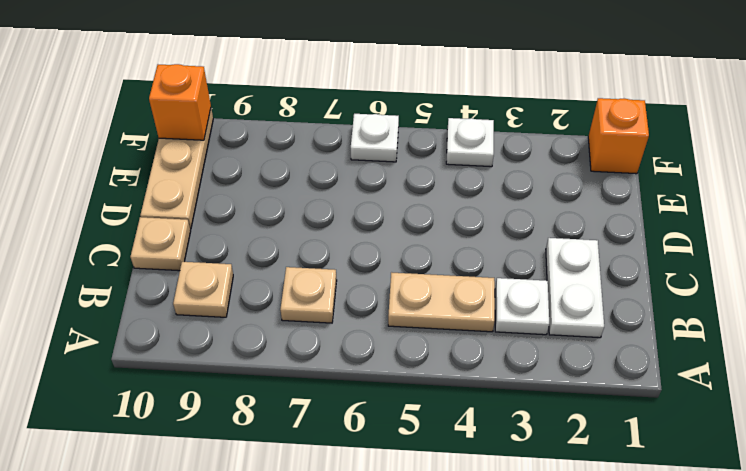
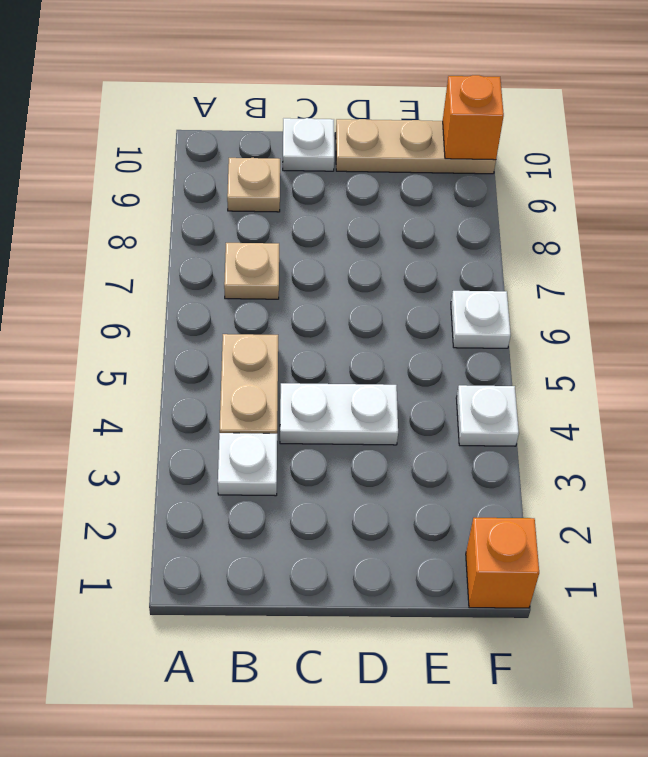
white 1x2 plate [546,238,604,338] -> white 1x2 plate moved to [280,383,398,445]
tan 1x1 plate [130,217,191,271] -> white 1x1 plate [283,118,334,171]

